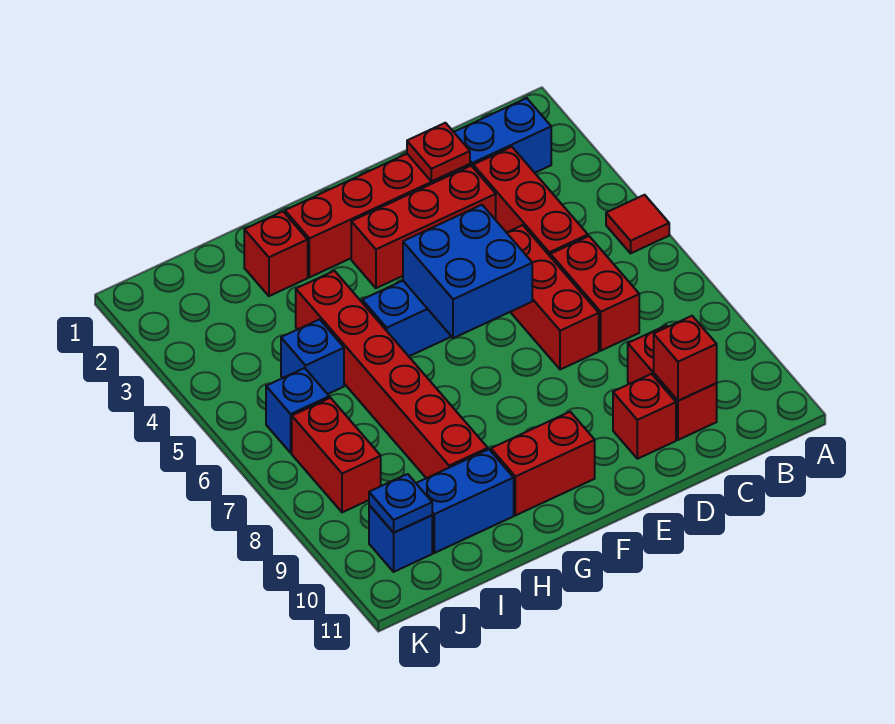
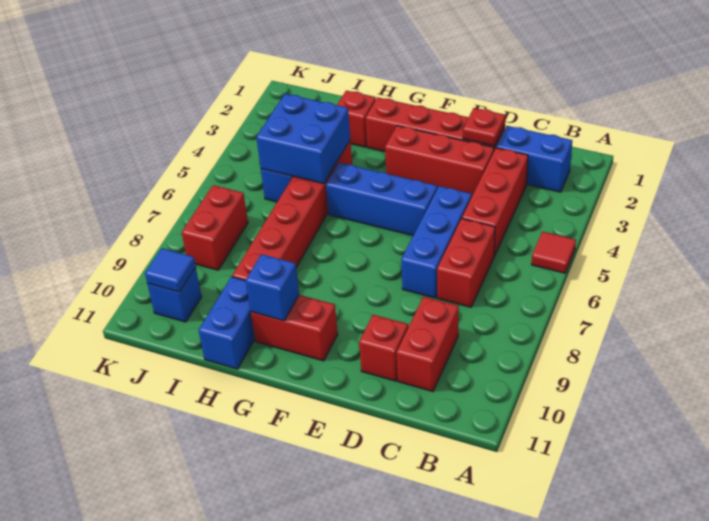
red 1x1 brick [654,316,717,401] -> none
red 1x3 brick [507,225,599,370] -> blue 1x3 brick [401,186,472,298]
blue 2x2 brick [403,205,532,338] -> blue 2x2 brick moved to [256,94,350,184]
blue 1x2 brick [416,449,514,553] -> blue 1x2 brick turned to [199,277,255,369]
blue 1x1 brick [266,368,329,453] -> blue 1x1 brick moved to [246,254,299,321]
blue 1x1 plate [369,474,432,533] -> blue 1x1 tile [145,248,196,292]

